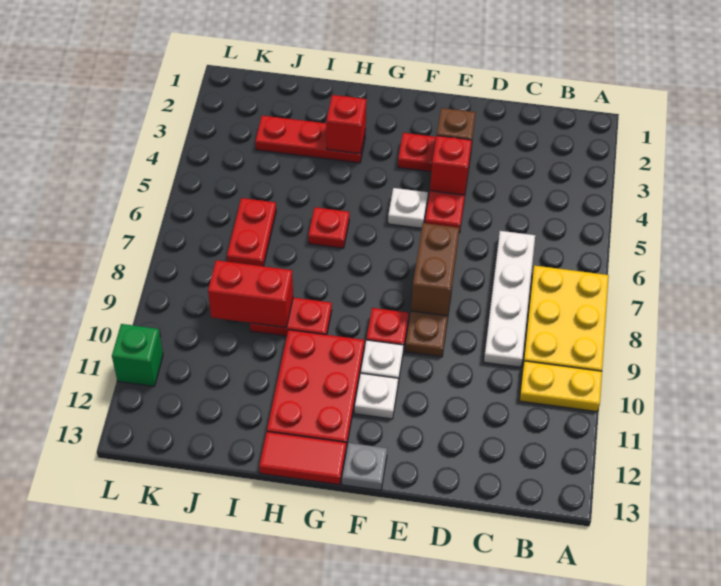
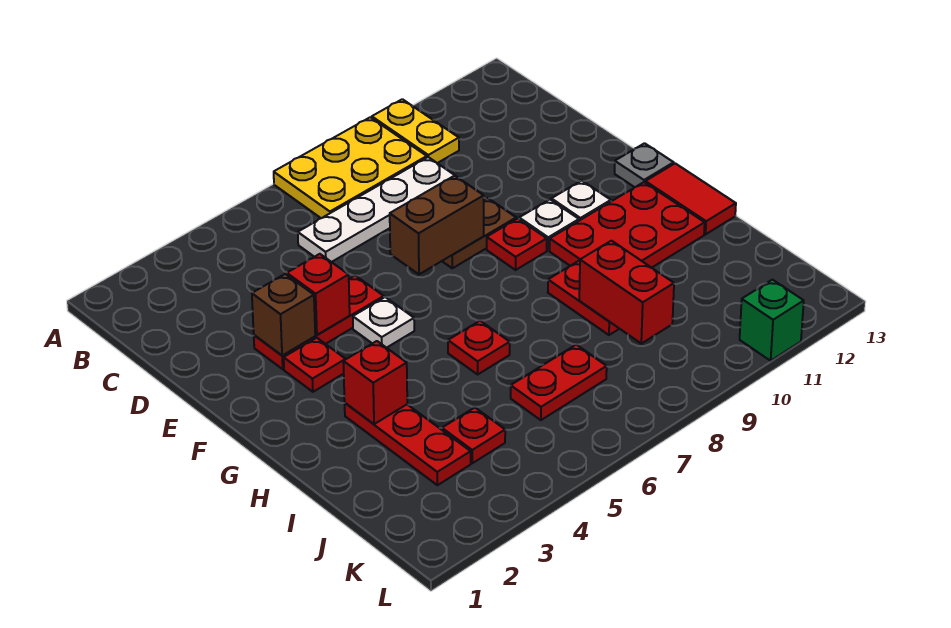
none -> red 1x1 plate [442,408,505,463]

